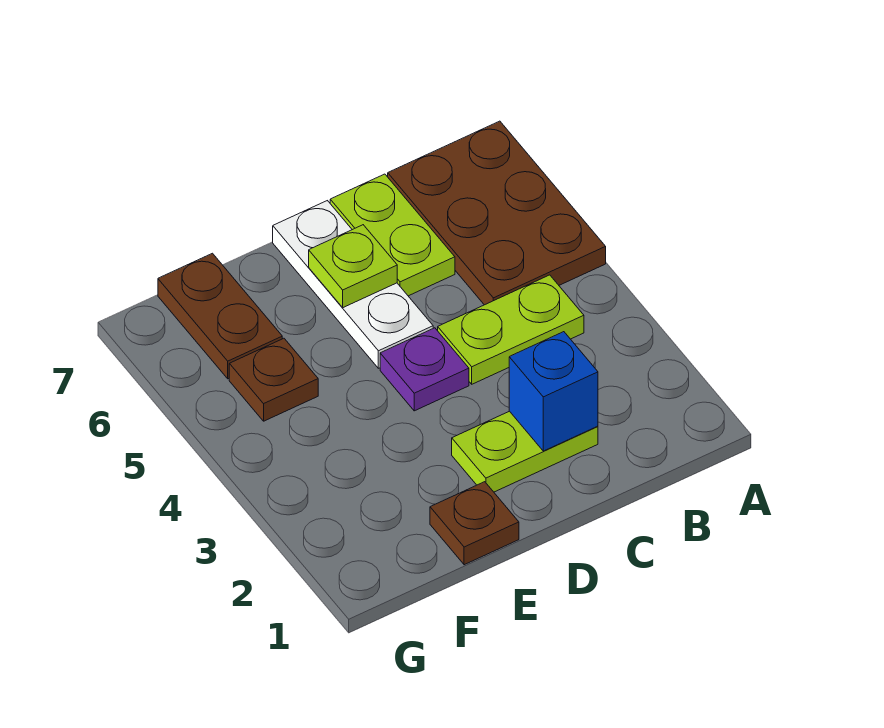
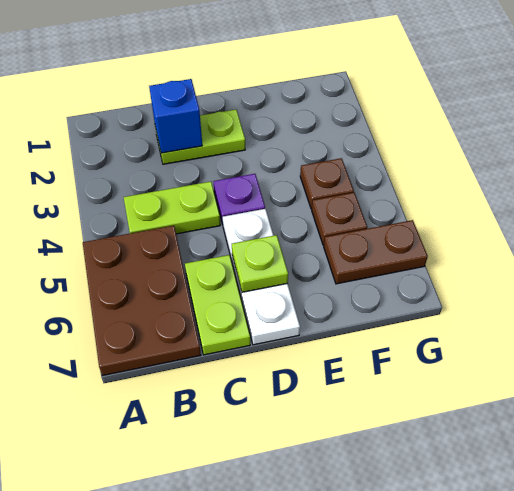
brown 1x1 plate [430,482,519,565] -> brown 1x1 plate moved to [300,158,354,209]
brown 1x2 plate [158,253,282,379] -> brown 1x2 plate turned to [324,220,428,284]

